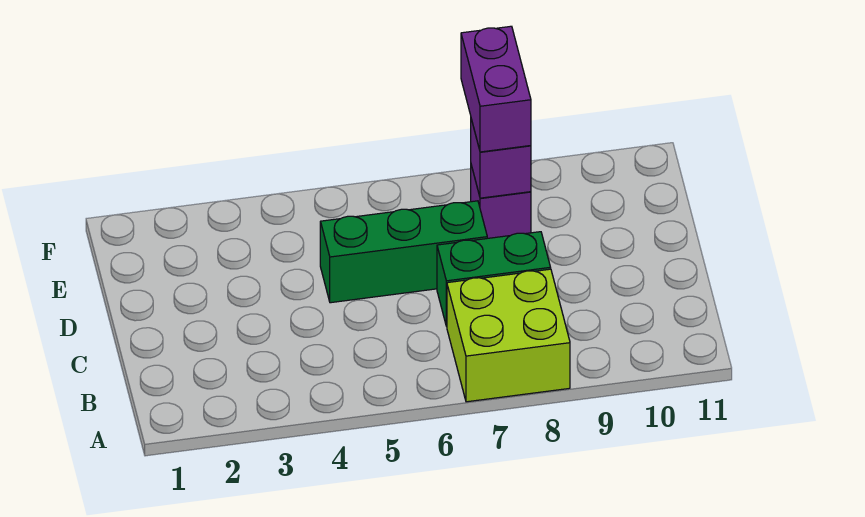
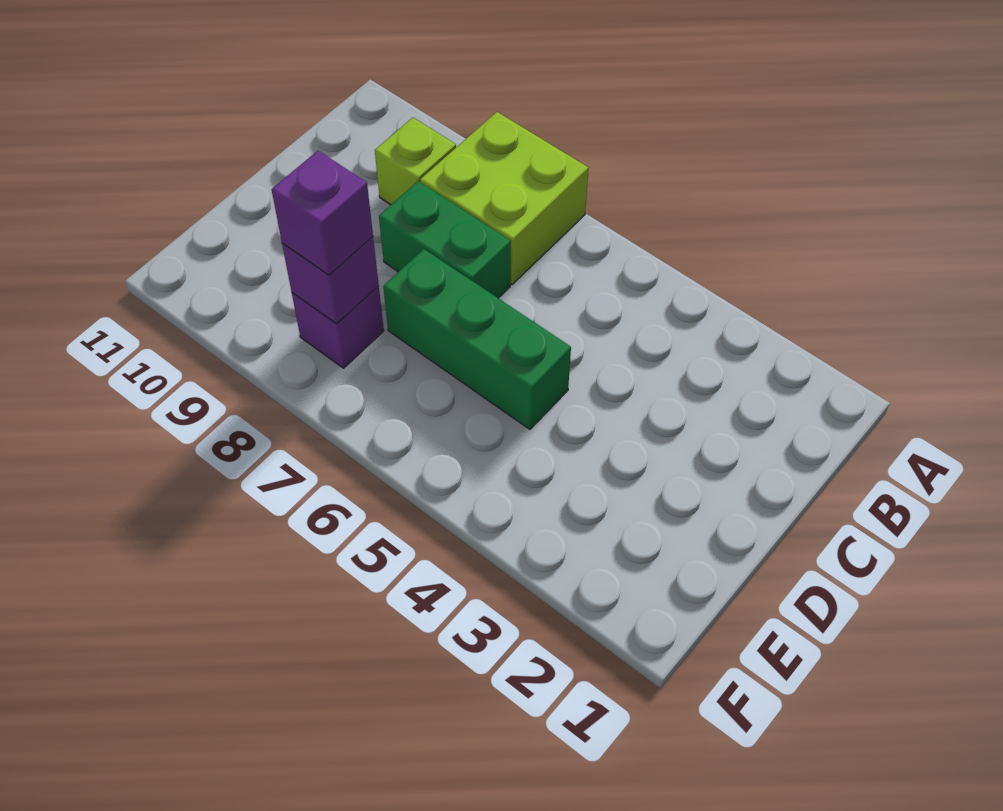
none -> lime 1x1 brick [375,118,456,205]
purple 1x2 brick [461,26,531,152] -> purple 1x1 brick [272,151,373,275]

